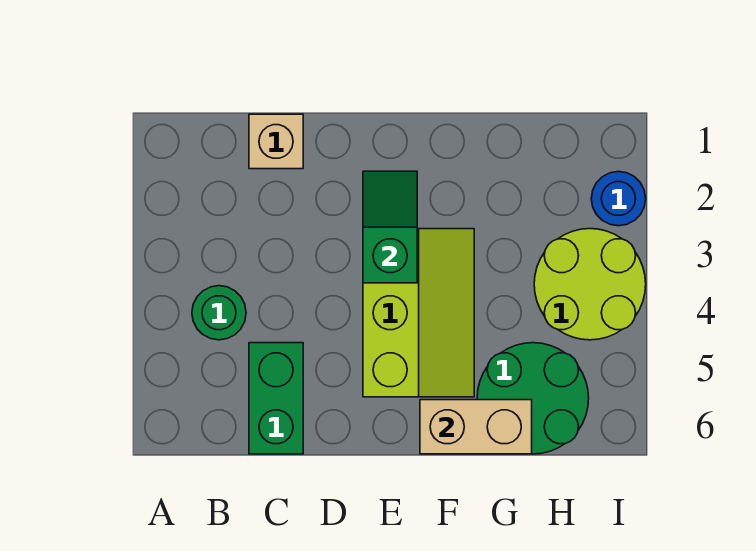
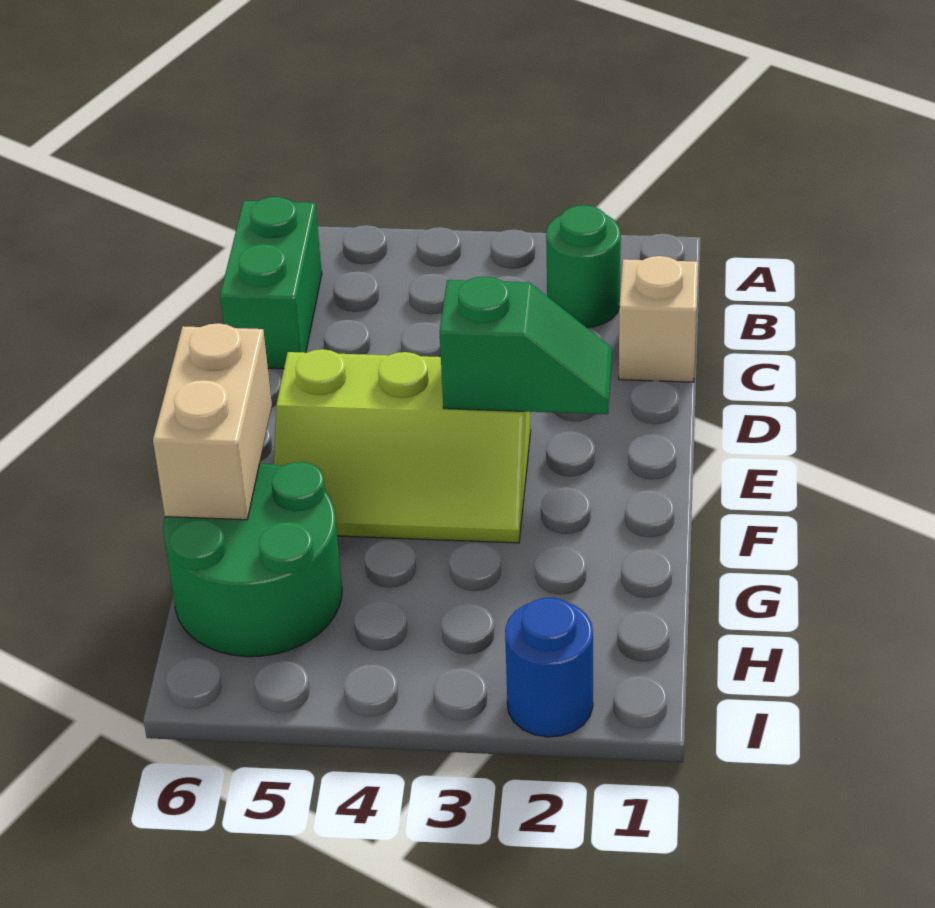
green 1x1 round brick [192,286,246,340] -> green 1x1 round brick moved to [546,205,621,327]
green 1x2 brick [249,343,303,454] -> green 1x2 brick turned to [220,197,322,369]
lime 2x2 round brick [534,229,646,340] -> none

